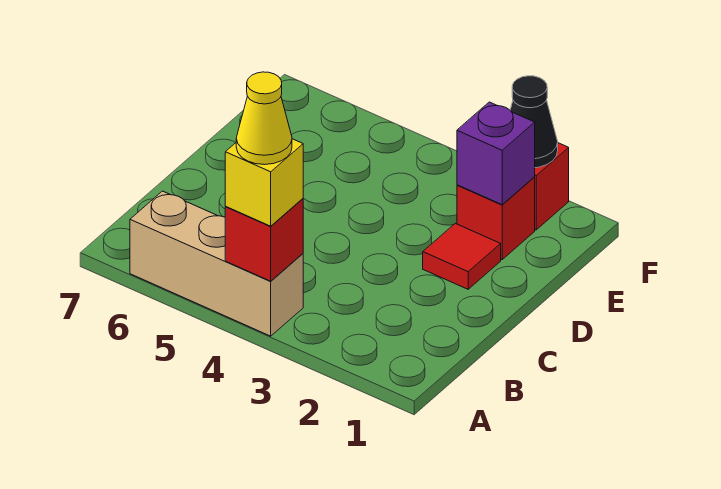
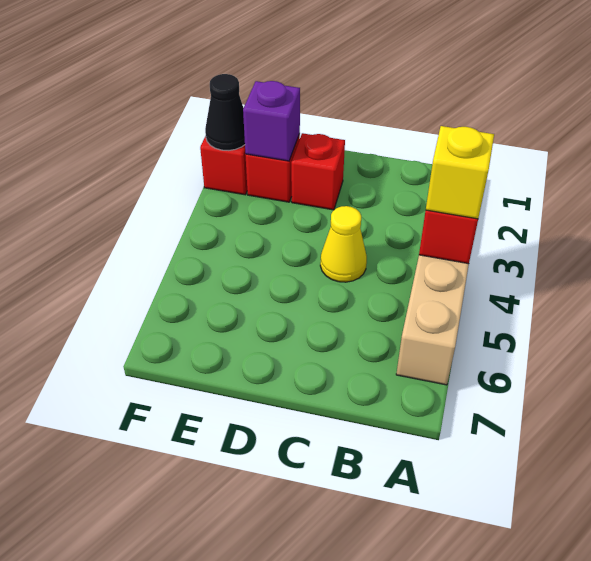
yellow 1x1 cone [236,72,292,165] -> yellow 1x1 cone moved to [320,206,367,282]
red 1x1 tile [423,223,501,289] -> red 1x1 brick [291,133,345,210]

